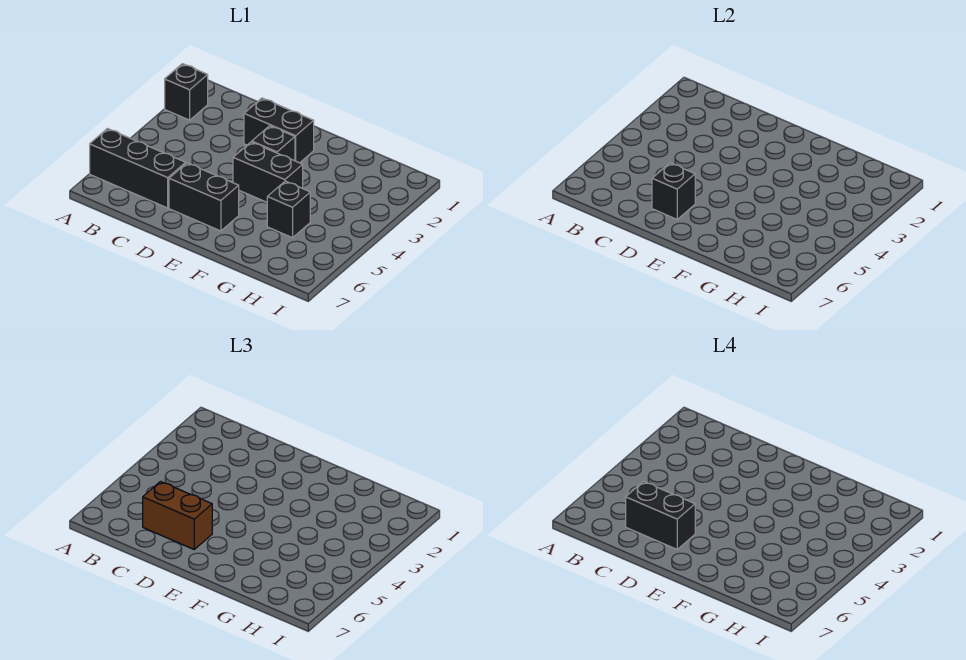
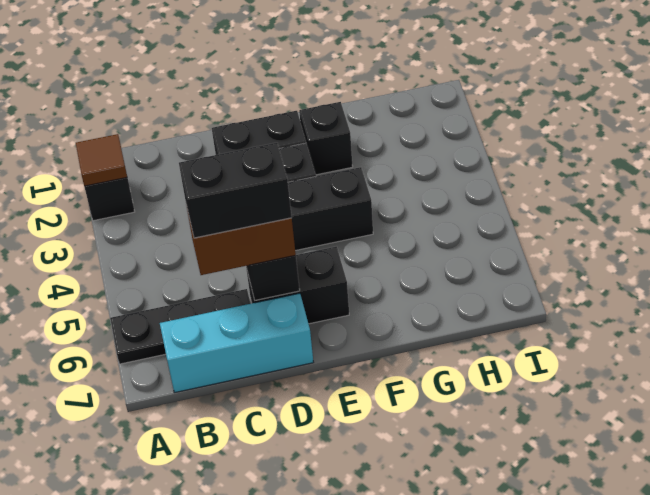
none -> brown 1x1 tile [76,134,127,186]
black 1x3 brick [90,129,186,208] -> black 1x3 plate [110,289,251,364]
none -> cyan 1x3 brick [160,293,313,393]
black 1x1 brick [267,181,310,238] -> black 1x1 brick moved to [299,102,353,175]

